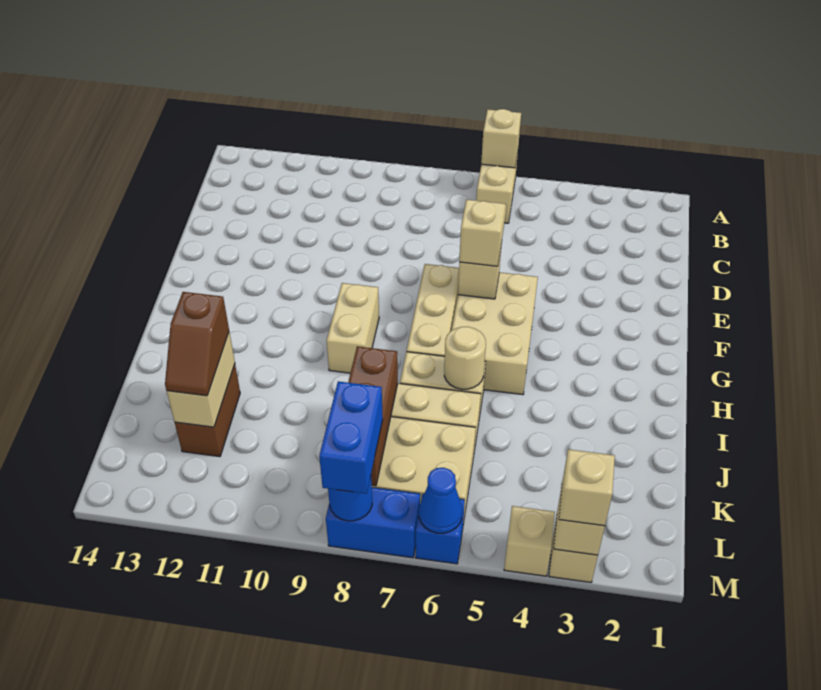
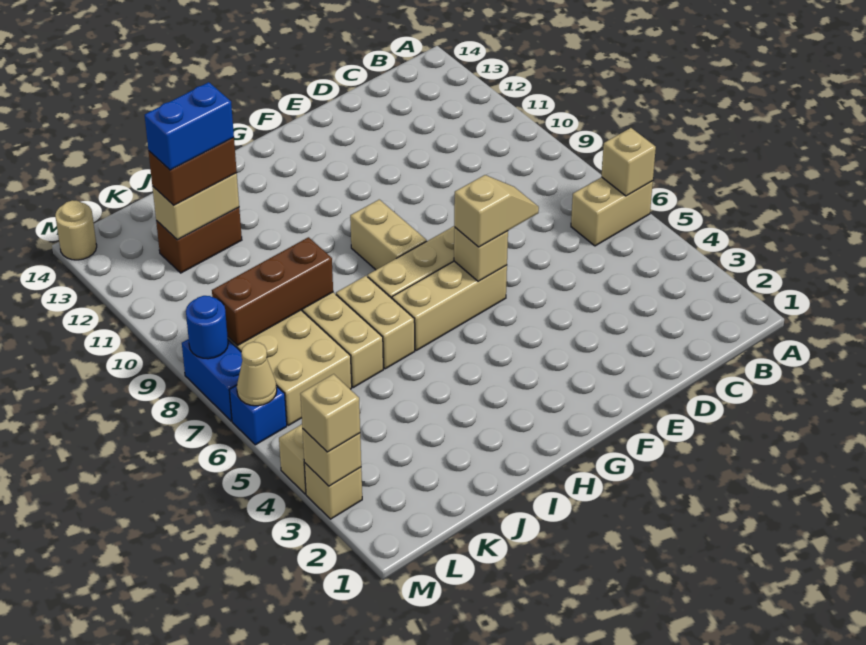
tan 2x3 brick [452,272,538,395] -> tan 1x3 brick [392,261,507,350]
tan 1x2 brick [327,283,379,373] -> tan 1x2 brick turned to [350,200,427,270]
tan 1x1 round brick [444,327,486,389] -> tan 1x1 round brick moved to [55,200,97,260]
brown 1x2 slope [165,292,229,396] -> brown 1x2 brick [149,138,237,205]
blue 1x2 brick [319,381,383,494] -> blue 1x2 brick moved to [145,82,234,170]
blue 1x1 cone [419,468,462,533] -> tan 1x1 cone [237,342,277,406]

